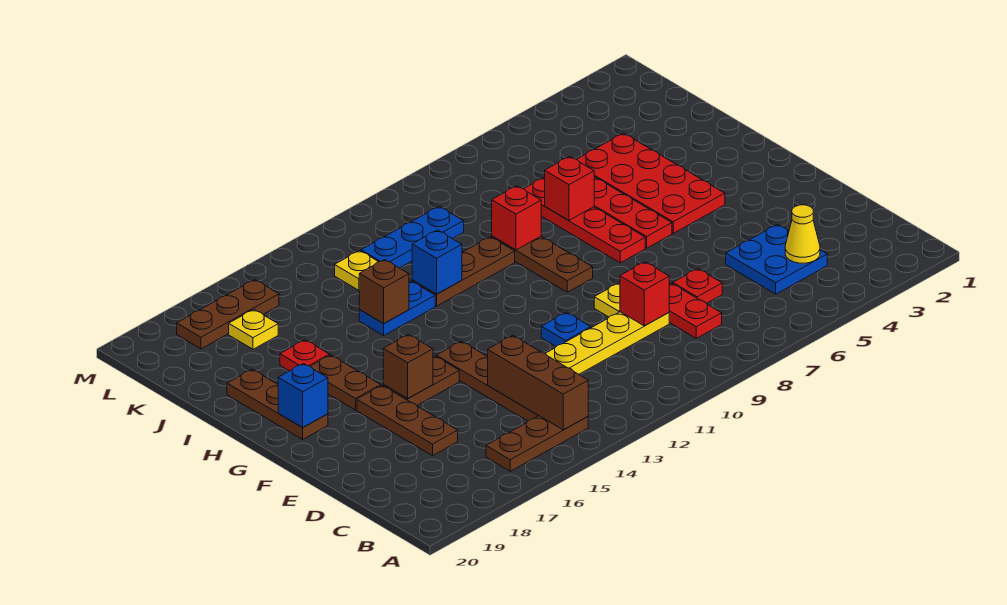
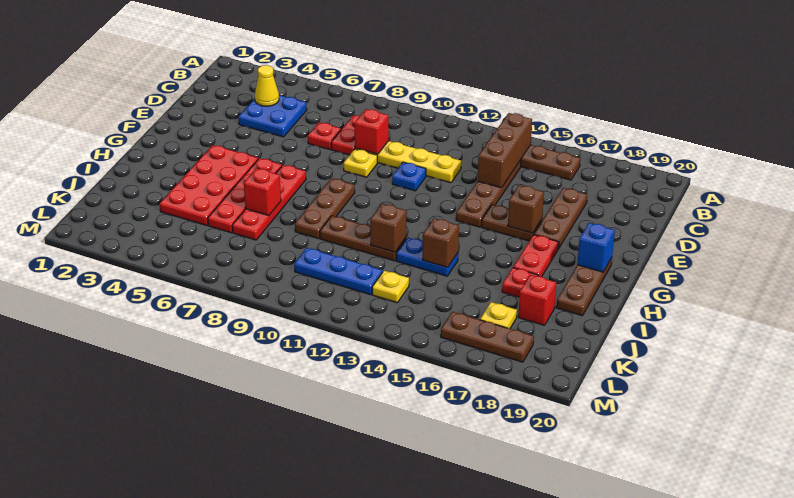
brown 1x2 plate [311,355,381,410] -> red 1x2 plate [513,235,559,277]
red 1x1 brick [492,186,541,250] -> red 1x1 brick moved to [518,275,556,325]
blue 1x1 brick [412,230,462,294] -> brown 1x1 brick [370,204,407,252]

